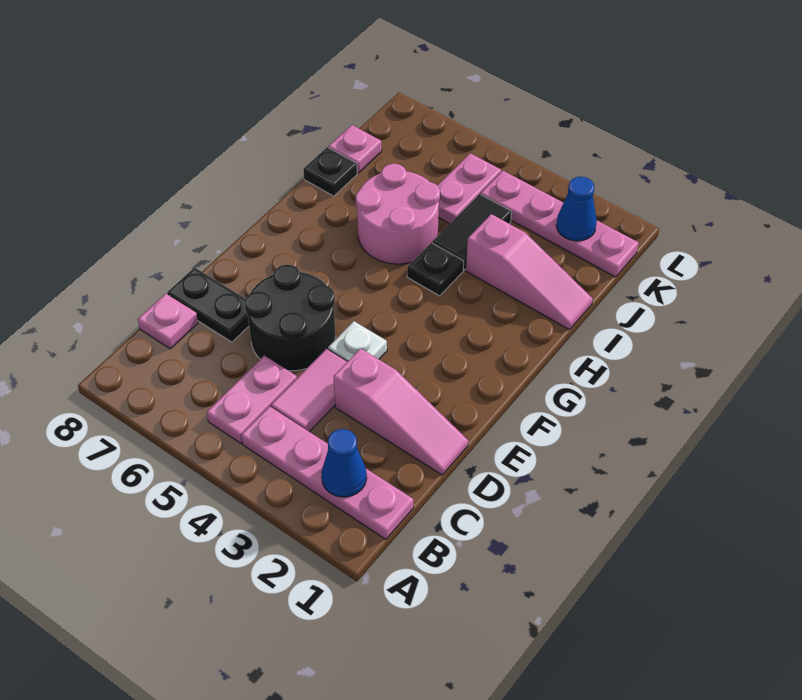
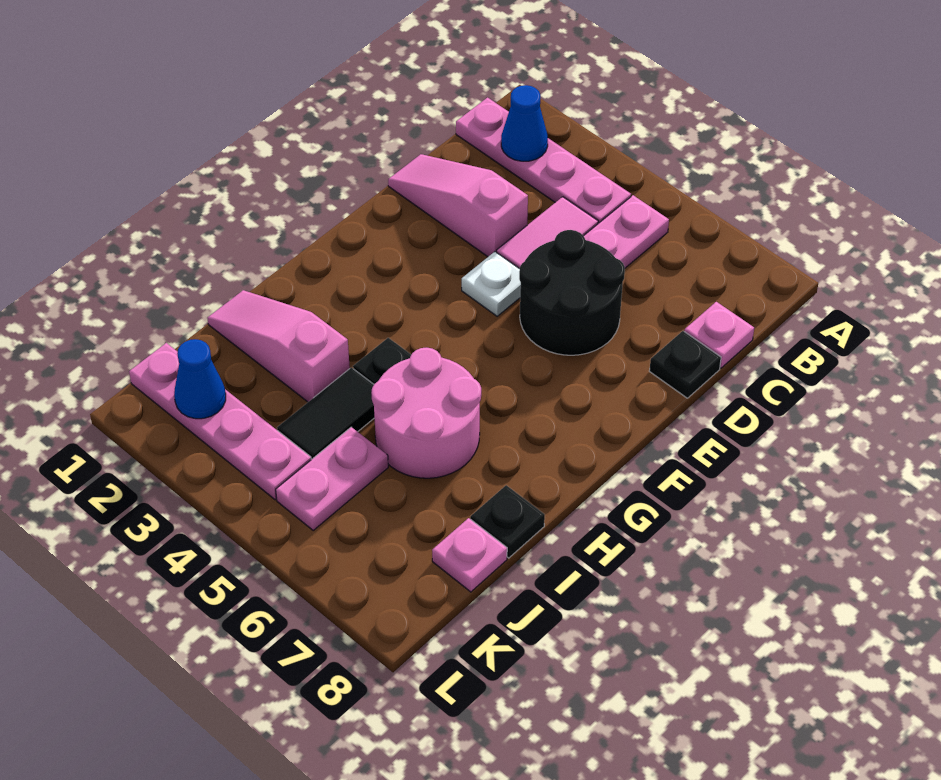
black 1x2 plate [167,268,249,342] -> black 1x1 plate [649,331,721,398]

